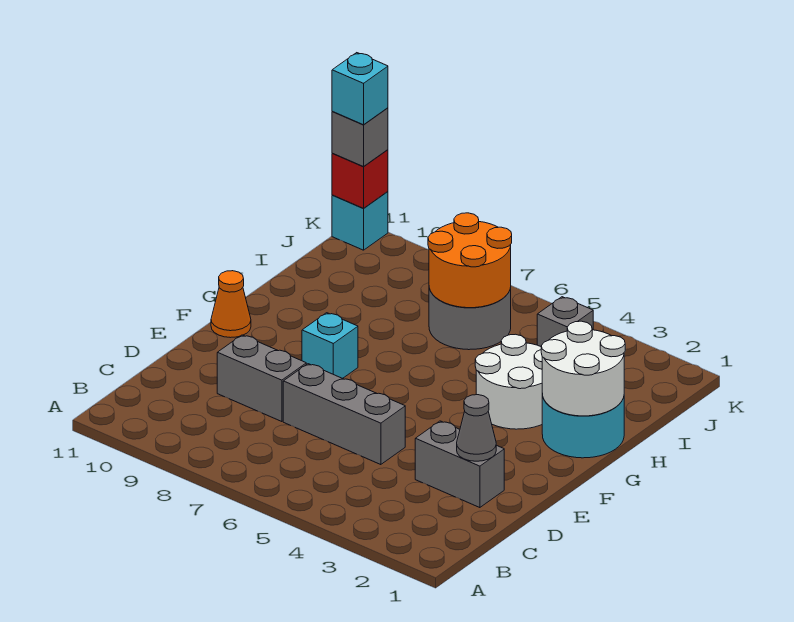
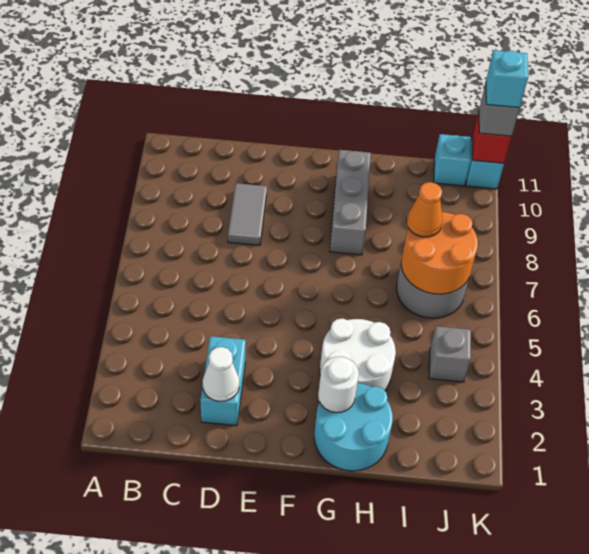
grey 1x2 brick [415,421,504,508] -> cyan 1x2 brick [200,336,246,426]
grey 1x1 cone [457,395,496,461] -> white 1x1 cone [203,347,239,401]
grey 1x3 brick [283,364,405,465] -> grey 1x3 brick moved to [330,150,371,255]
grey 1x2 brick [217,335,306,422] -> grey 1x2 tile [228,183,267,245]
cyan 1x1 brick [302,313,358,378] -> cyan 1x1 brick moved to [434,134,471,186]
orange 1x1 cone [211,271,251,338] -> orange 1x1 cone moved to [407,182,442,237]
white 2x2 round brick [541,321,625,416] -> white 1x1 round brick [318,357,359,413]

